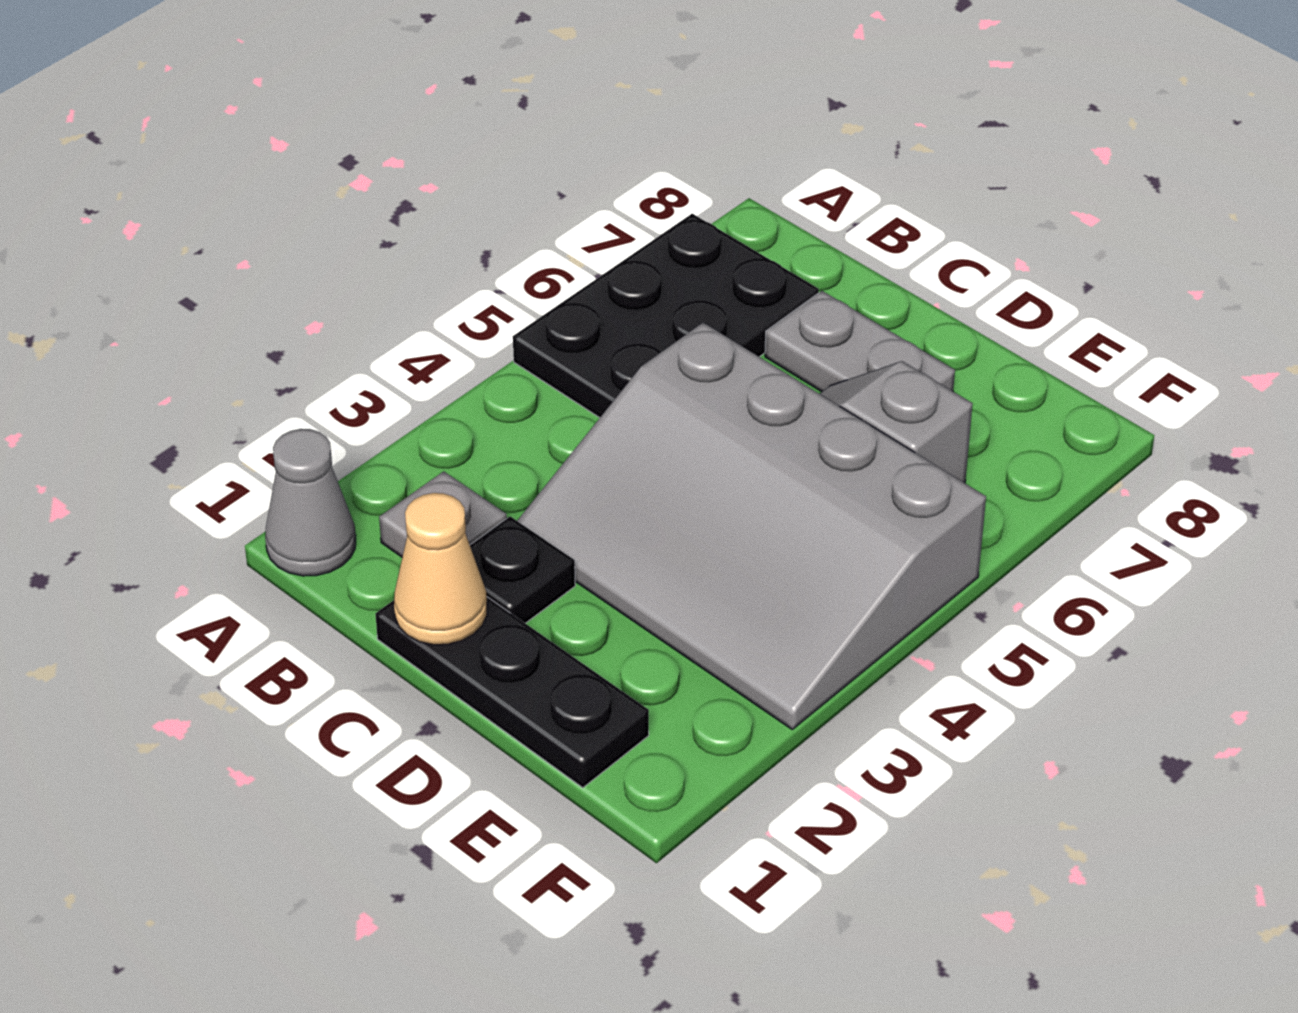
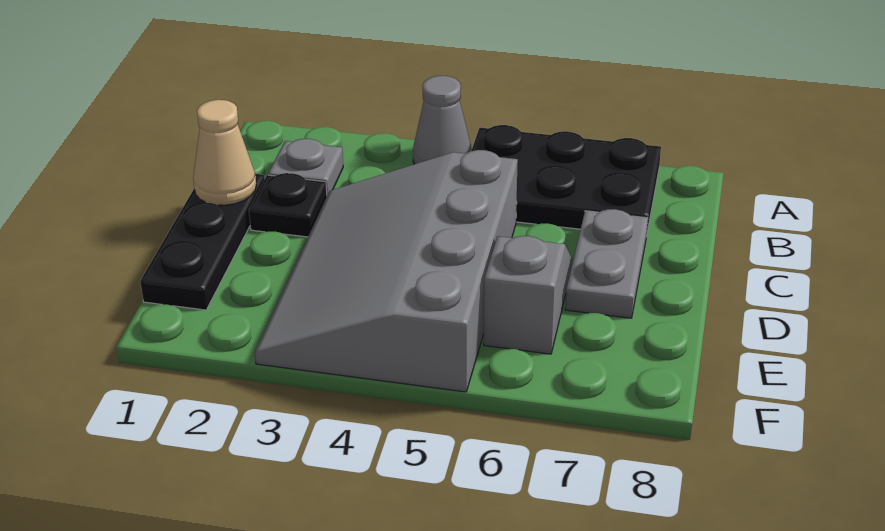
grey 1x1 cone [265,429,356,576] -> grey 1x1 cone moved to [413,76,471,164]

